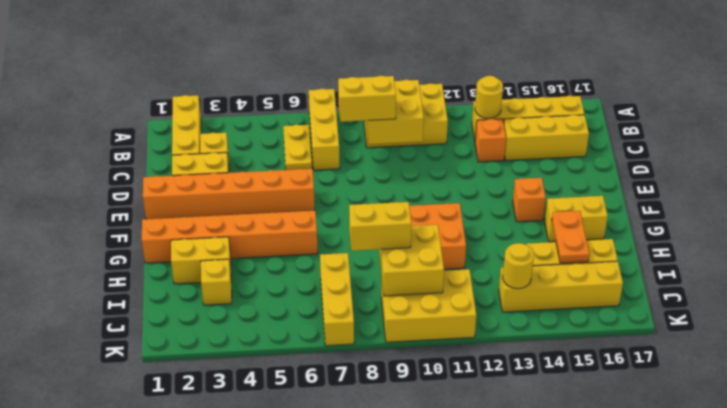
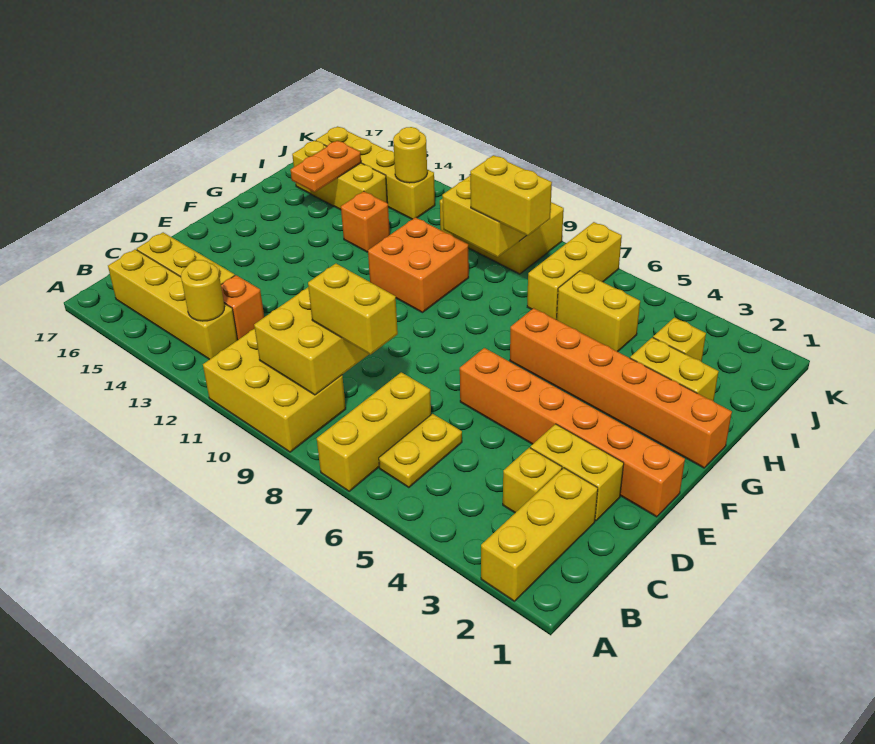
orange 1x1 brick [513,178,546,222] -> orange 1x1 brick moved to [341,191,390,252]
yellow 1x2 brick [545,196,608,242] -> yellow 1x2 brick moved to [557,271,640,352]

